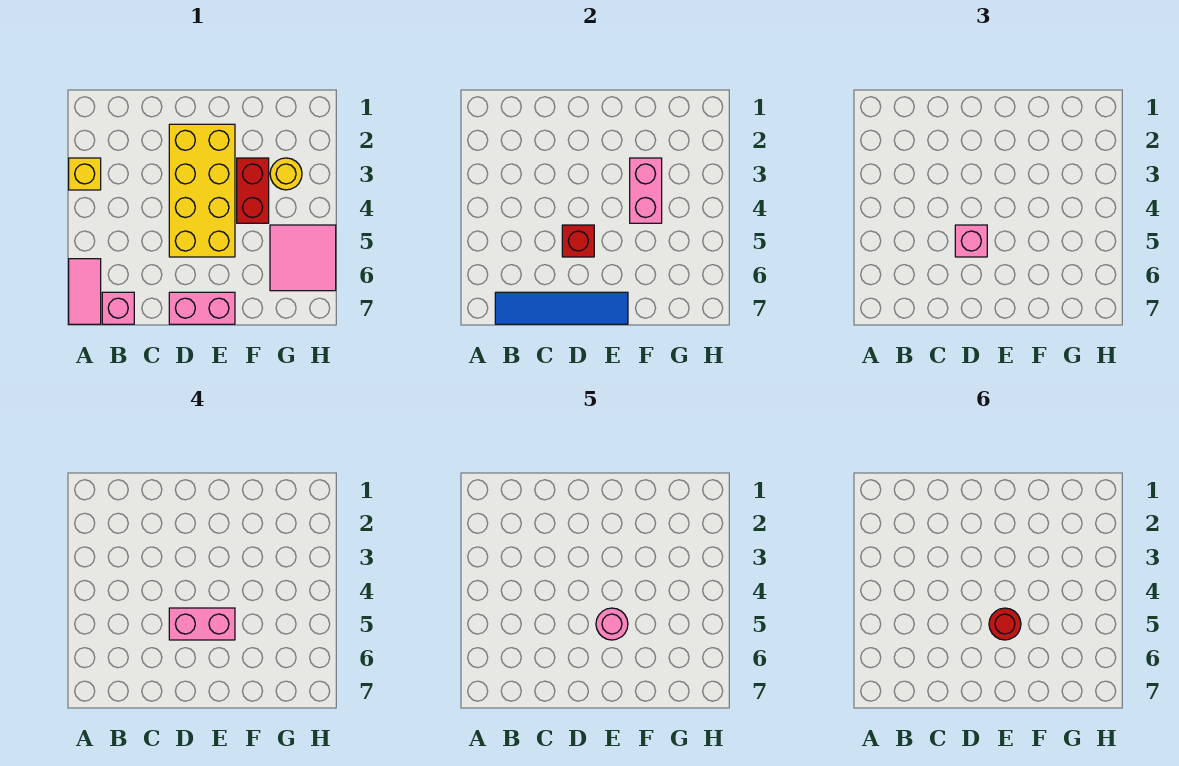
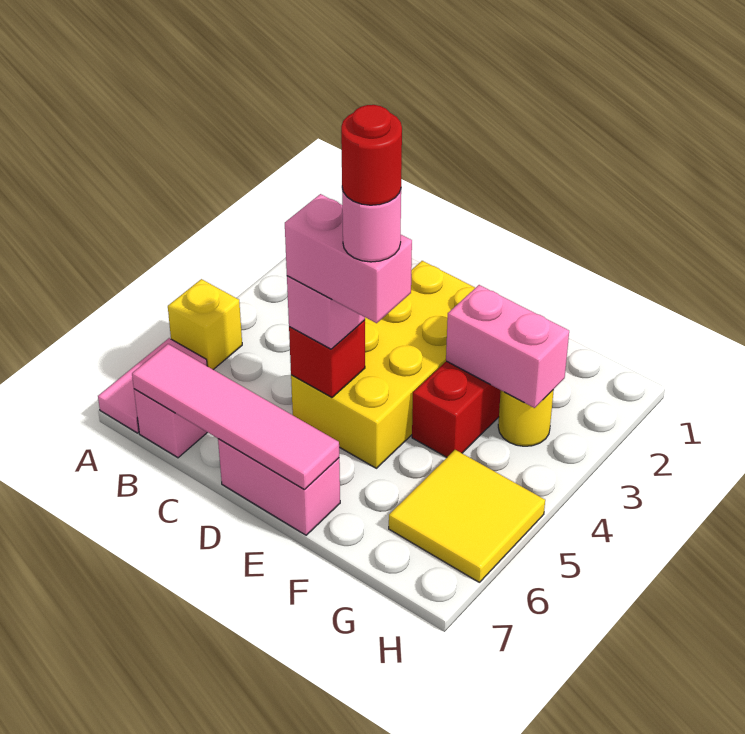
yellow 1x1 brick [69,158,101,190] -> yellow 1x1 brick moved to [168,279,242,369]
blue 1x4 tile [495,292,628,324] -> pink 1x4 tile [132,344,339,489]
pink 1x2 brick [630,158,662,223] -> pink 1x2 brick turned to [446,285,569,408]
pink 2x2 tile [270,225,336,291] -> yellow 2x2 tile [389,450,545,583]

